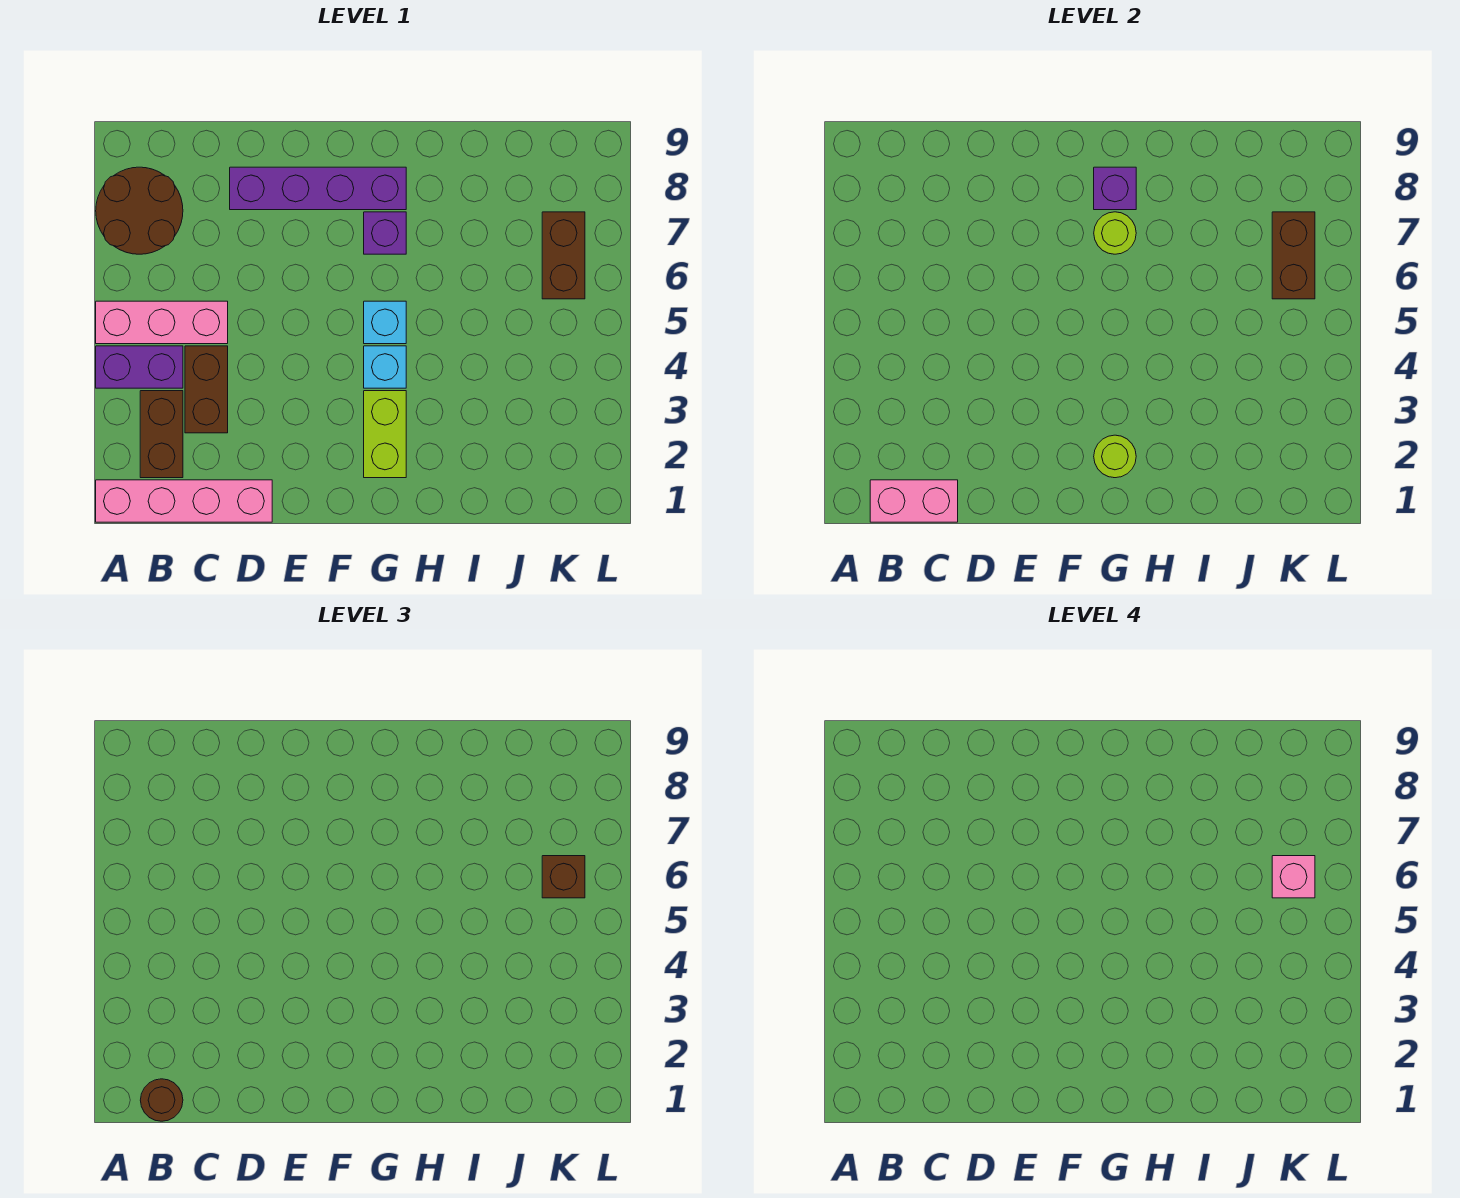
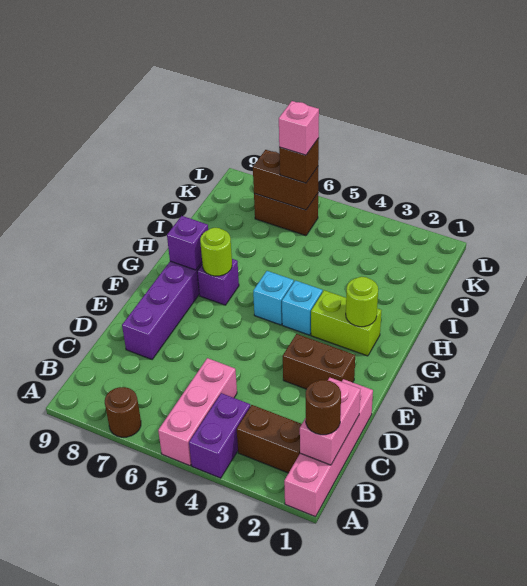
brown 2x2 round brick [96,167,183,254] -> brown 1x1 round brick [105,387,141,437]
brown 1x2 brick [185,346,228,433] -> brown 1x2 brick moved to [283,334,355,389]

